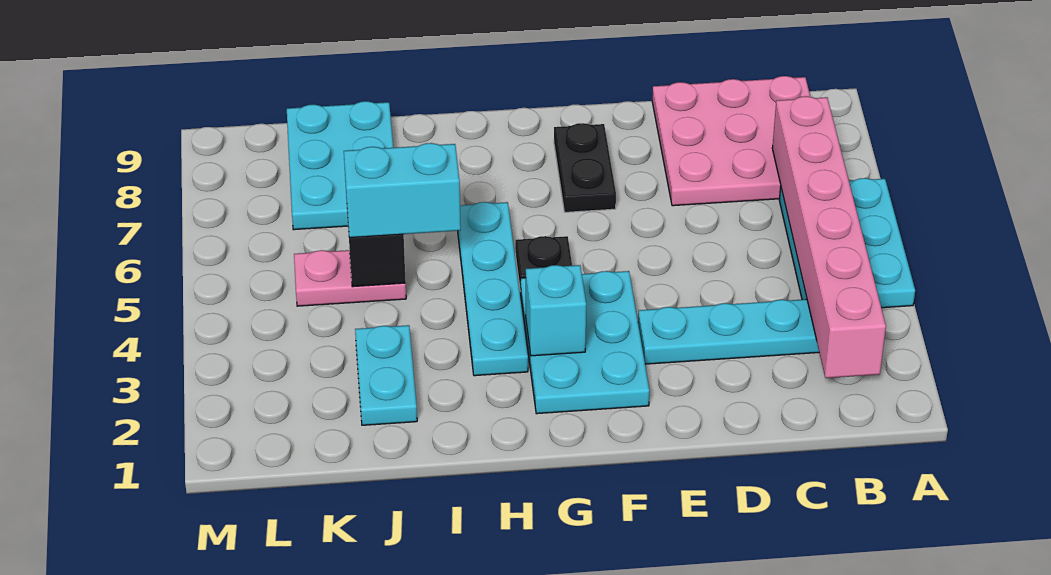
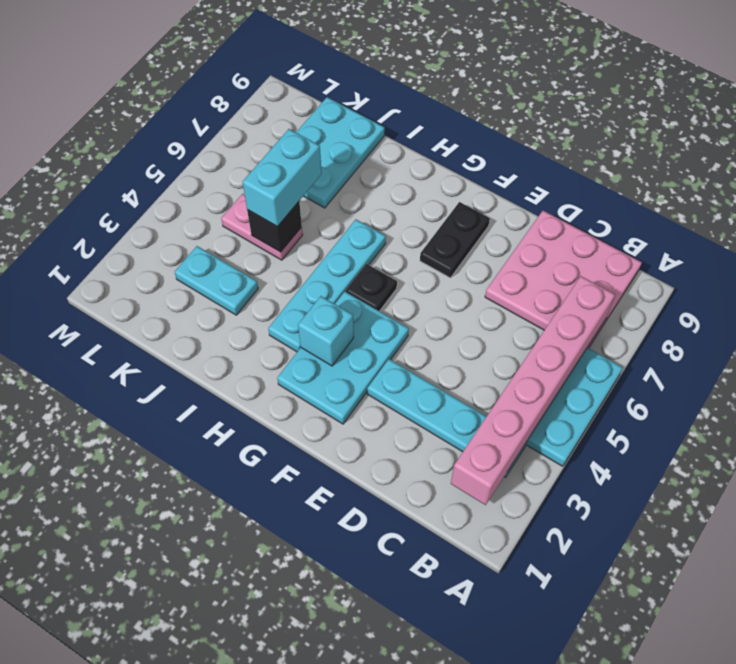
cyan 1x2 brick [344,143,461,238] -> cyan 1x2 brick turned to [243,129,322,227]
cyan 1x2 plate [355,325,417,425] -> cyan 1x2 plate turned to [175,246,258,315]

